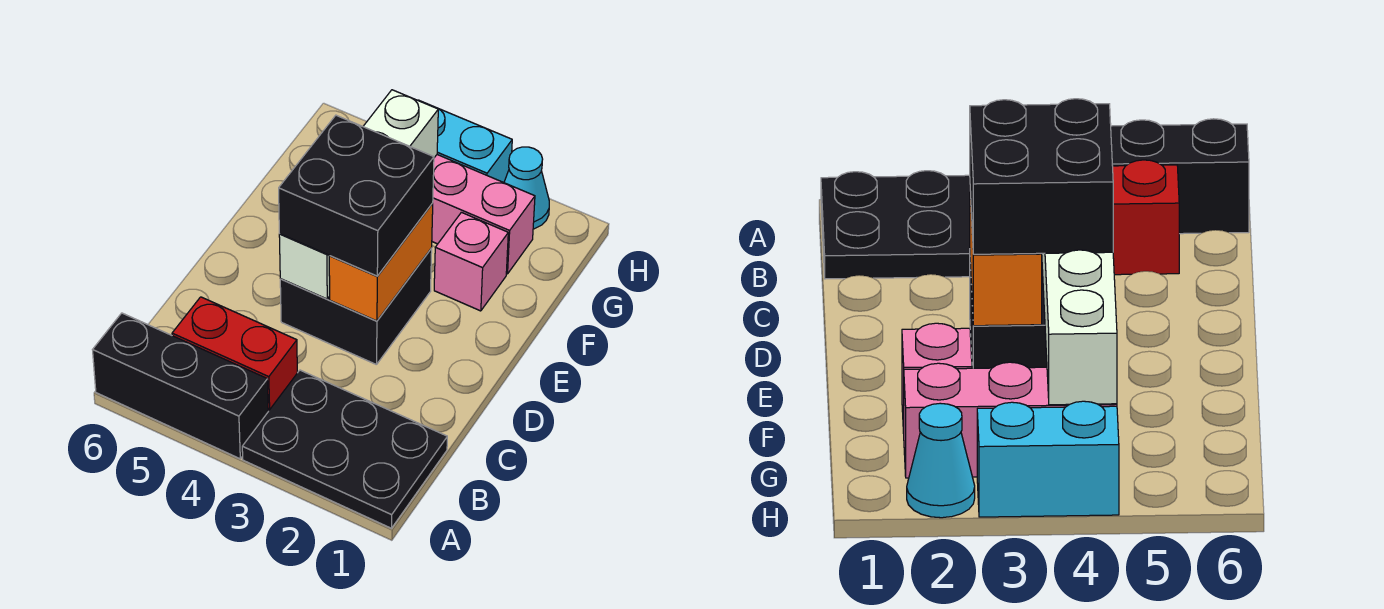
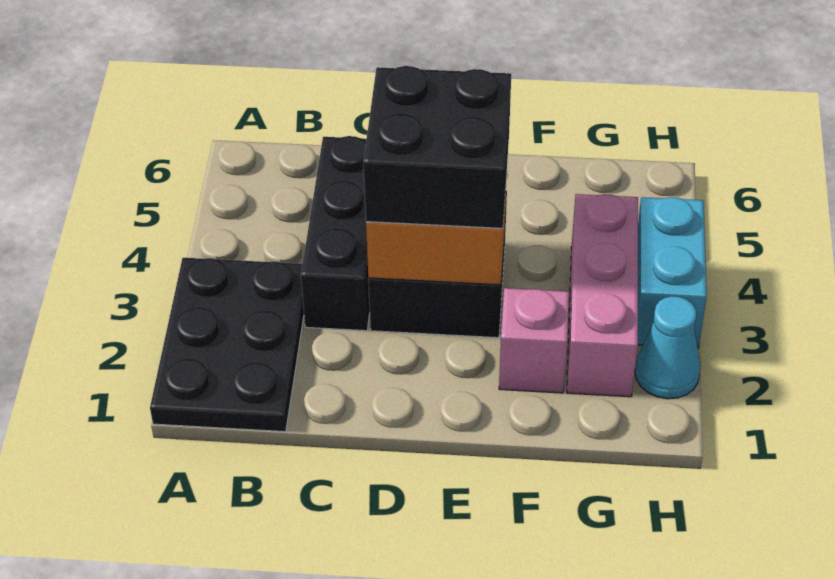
black 1x3 brick [93,313,268,459] -> black 1x3 brick moved to [301,136,370,331]
red 1x2 brick [172,297,297,411] -> none
white 1x4 brick [279,90,438,299] -> none

